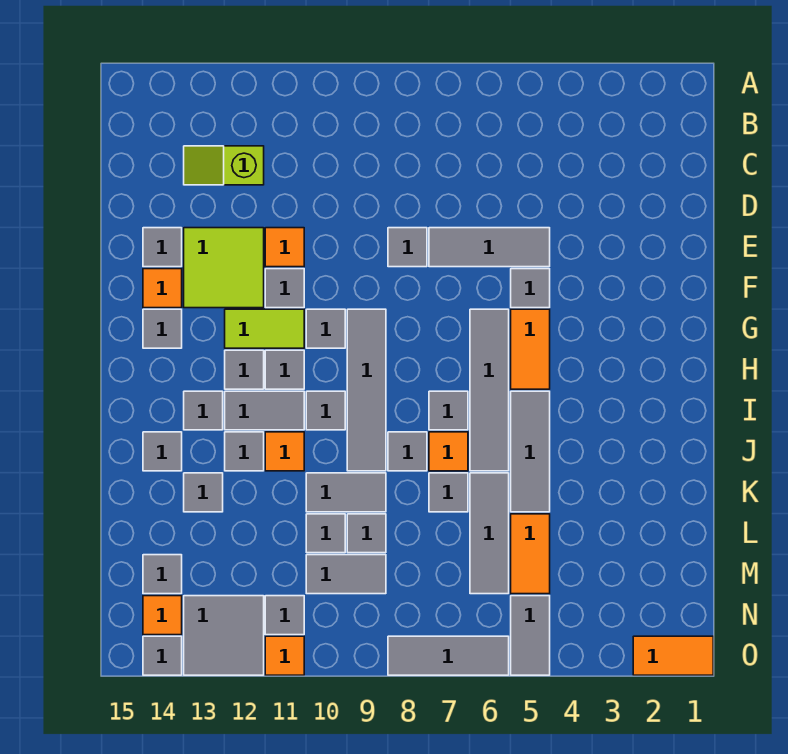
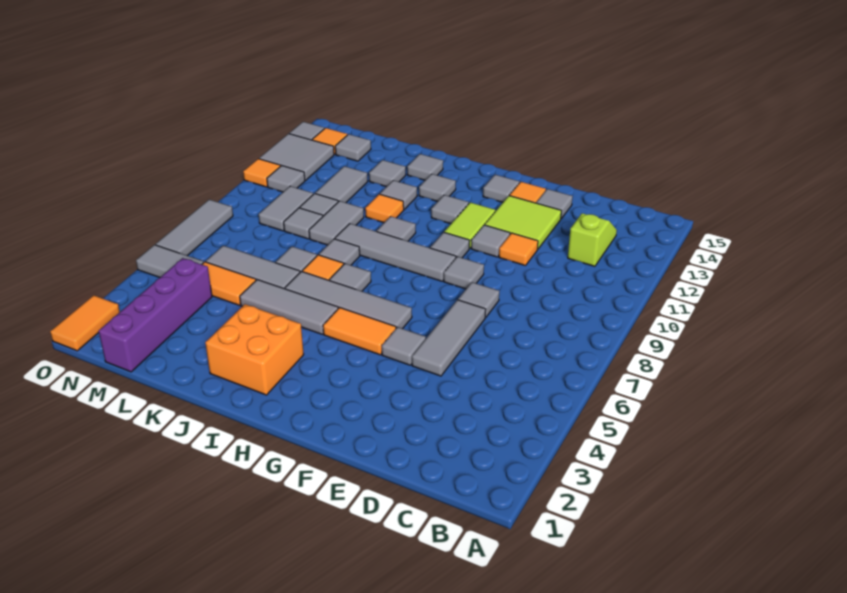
grey 1x1 tile [265,350,304,389] -> grey 1x1 tile moved to [444,256,484,289]
none -> orange 2x2 brick [205,304,304,395]
grey 1x2 tile [225,391,304,430] -> grey 1x2 tile moved to [315,166,368,203]
none -> purple 1x4 brick [99,258,212,372]

